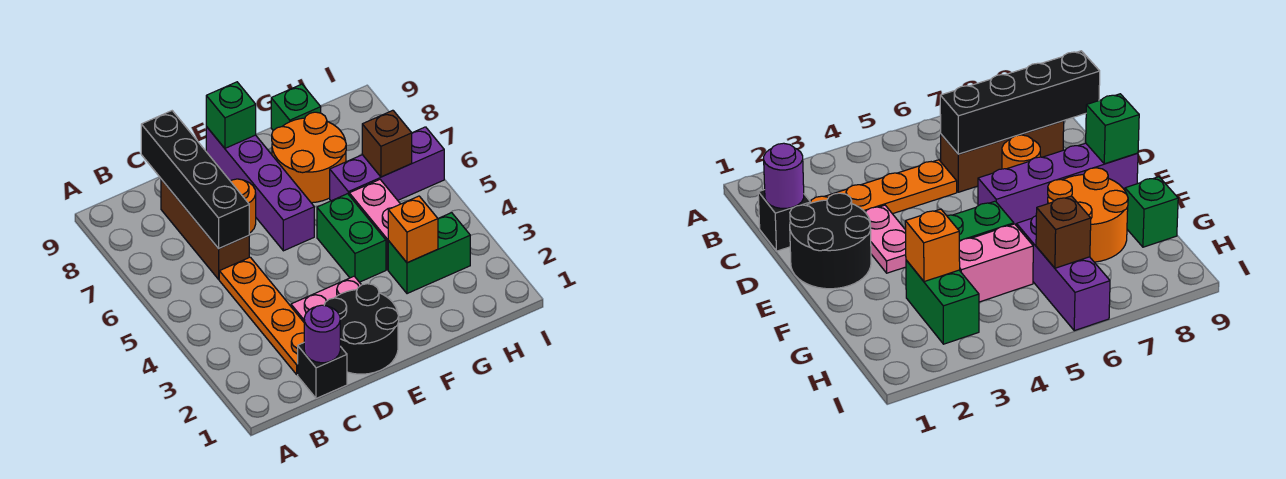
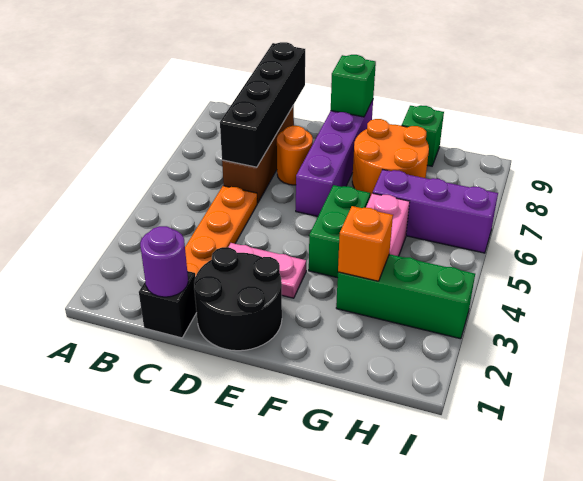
green 1x2 brick [388,213,470,294] -> green 1x3 brick [336,254,475,339]
brown 1x1 brick [362,110,412,177] -> none

